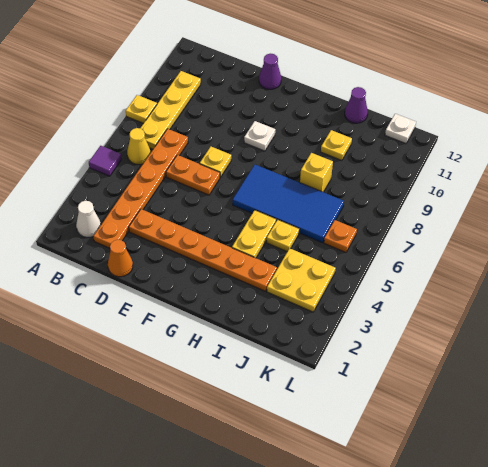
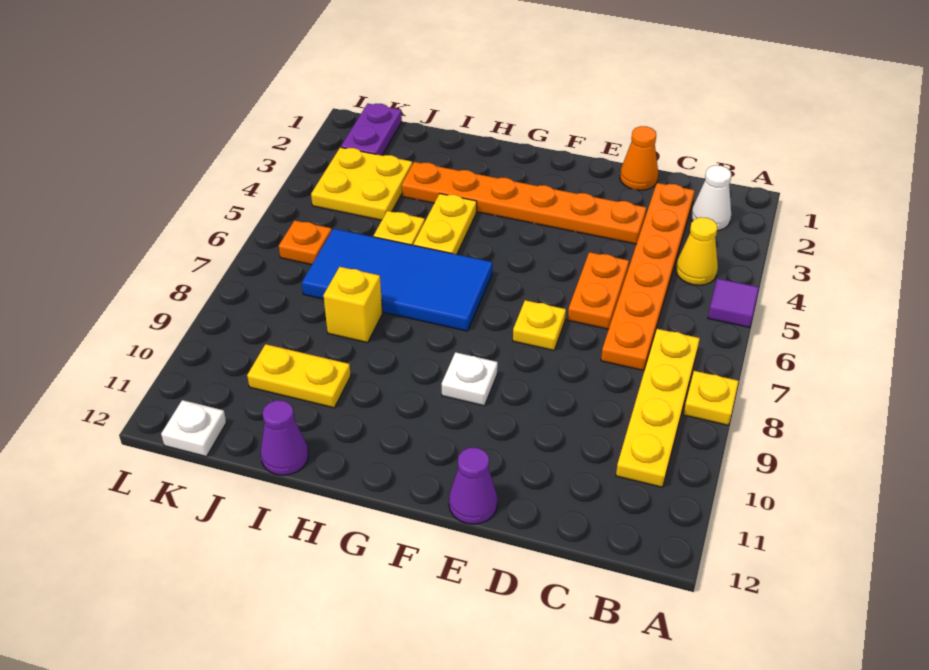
yellow 1x1 cone [127,128,151,164] -> yellow 1x1 cone moved to [676,217,718,285]
orange 1x2 plate [166,155,220,195] -> orange 1x2 plate turned to [568,252,629,329]
yellow 1x1 plate [321,130,352,161] -> yellow 1x2 plate [247,344,351,408]
none -> purple 1x2 plate [341,104,402,155]

